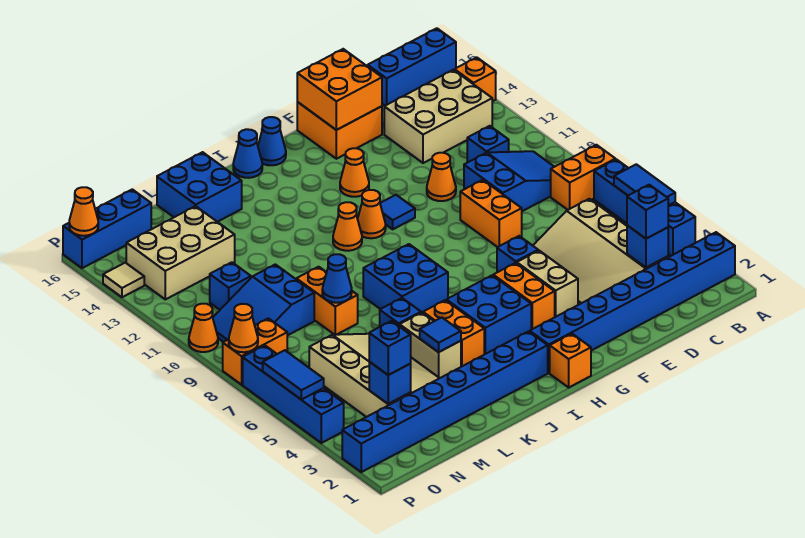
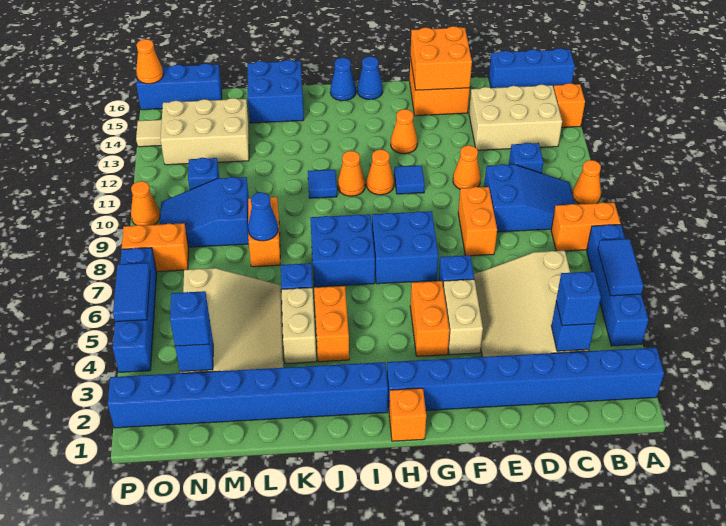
blue 2x2 brick [447,275,531,354] -> blue 2x2 brick moved to [372,211,439,284]
blue 1x1 tile [420,318,461,352] -> blue 1x1 tile moved to [308,170,337,198]
orange 1x1 cone [229,304,258,352] -> orange 1x1 cone moved to [572,160,601,204]

